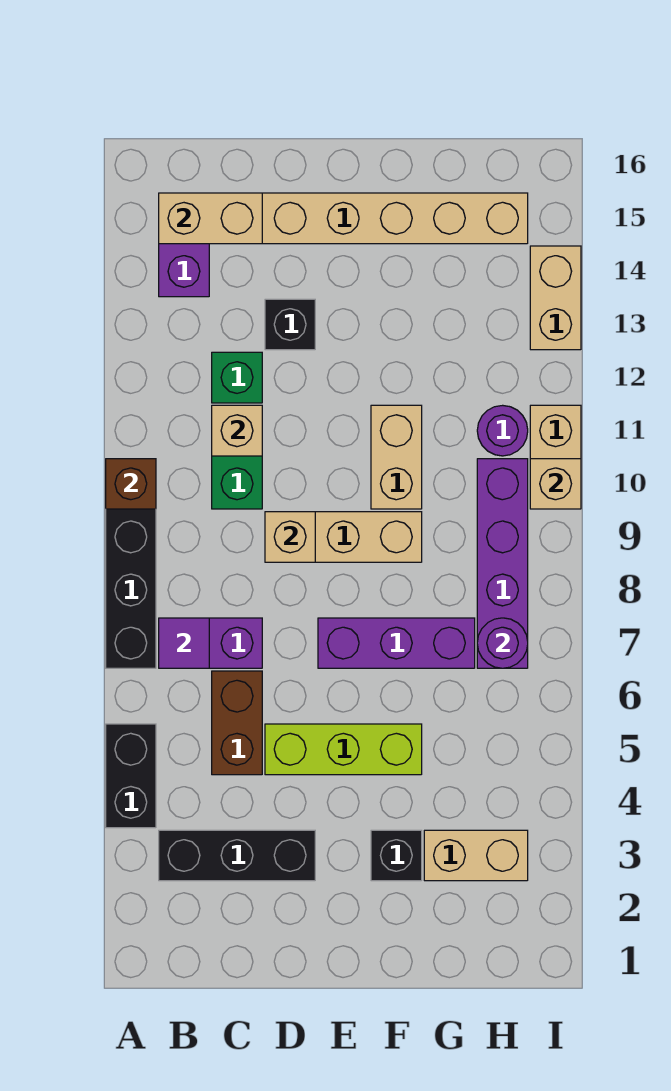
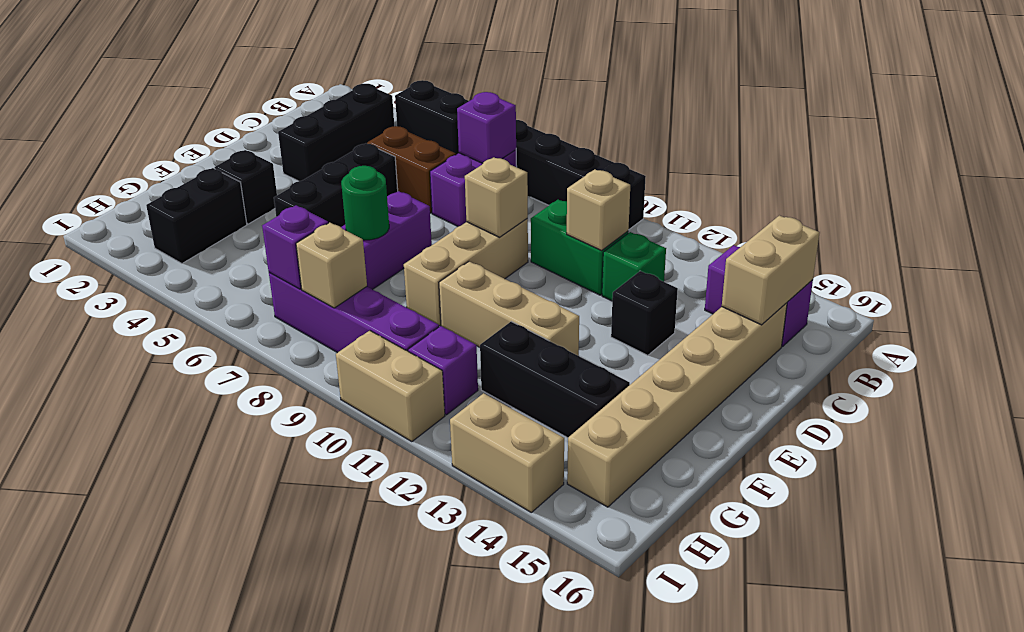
brown 1x1 brick [106,459,156,509] -> none
purple 1x1 tile [159,618,209,668] -> purple 1x1 brick [457,92,516,163]
lime 1x3 brick [265,724,422,775] -> black 1x3 brick [274,143,398,227]
none -> green 1x1 round brick [341,166,389,240]
tan 1x2 brick [371,405,422,509] -> tan 1x3 brick [439,261,579,356]
tan 1x2 brick [424,830,528,881] -> black 1x2 brick [146,168,247,263]
none -> black 1x3 brick [480,322,630,438]
purple 1x1 round brick [477,618,528,668] -> purple 1x1 brick [262,205,328,289]
purple 1x1 round brick [477,405,528,456] -> purple 1x1 brick [408,326,478,415]
tan 1x1 brick [530,459,581,509] -> tan 1x1 brick moved to [296,223,367,308]

